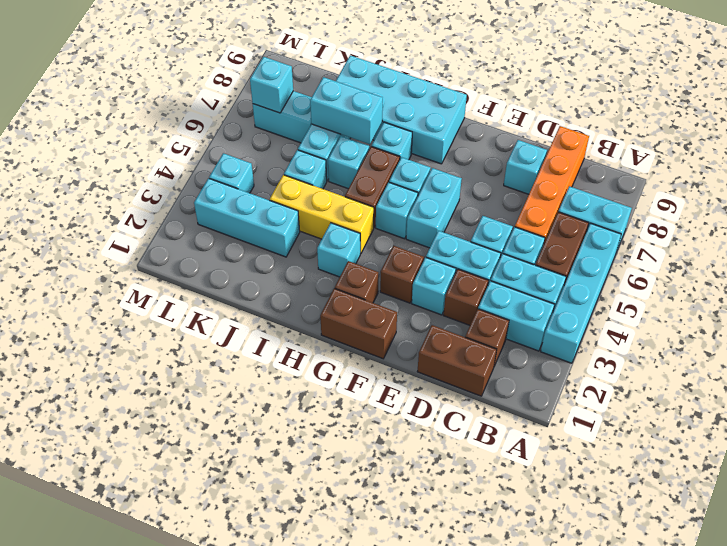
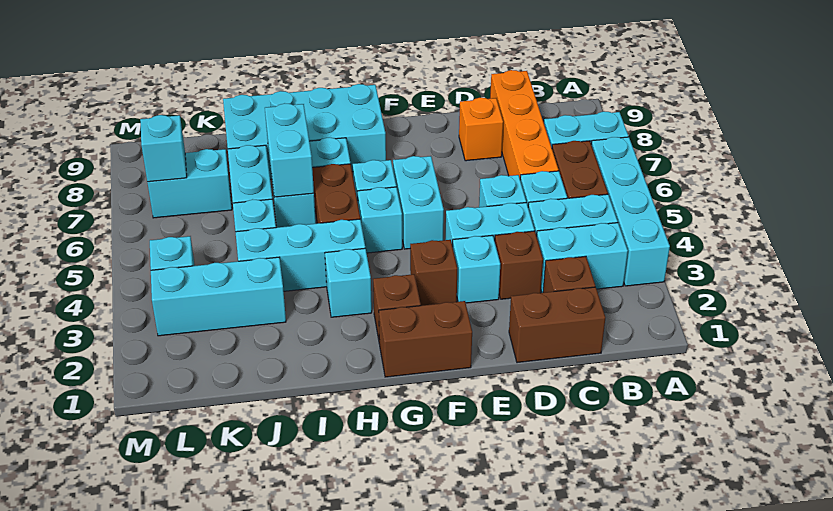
cyan 1x1 brick [504,140,547,194] -> orange 1x1 brick [459,98,503,161]
yellow 1x3 brick [270,175,374,253] -> cyan 1x3 brick [236,219,365,291]
cyan 1x2 brick [310,77,383,144] -> cyan 1x2 brick turned to [265,103,314,197]

